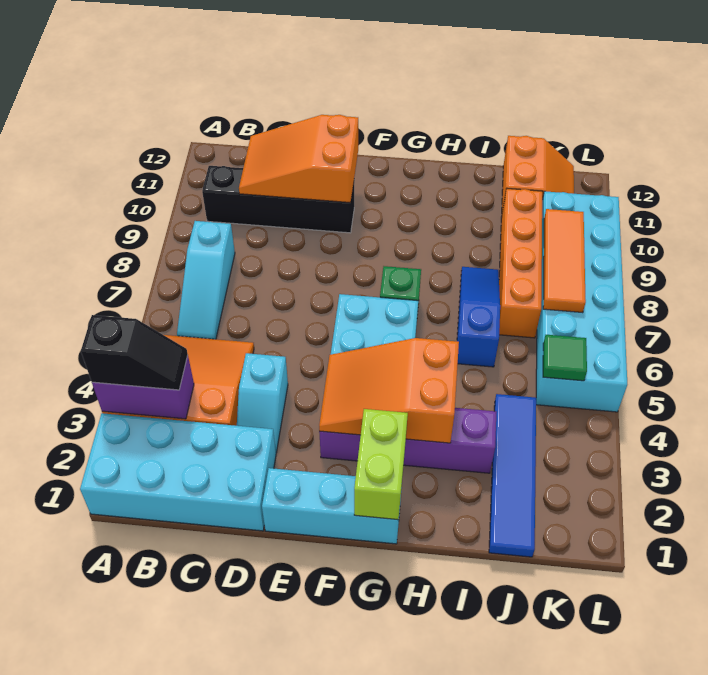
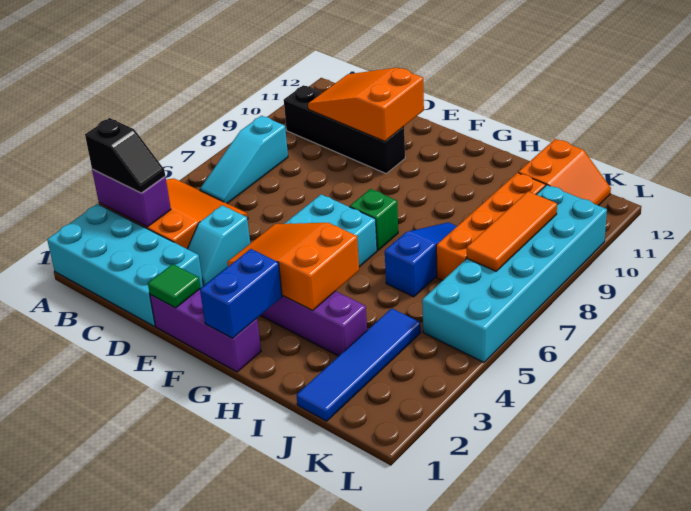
cyan 1x3 brick [262,468,402,544] -> purple 1x3 brick [150,289,261,372]
lime 1x2 brick [354,409,408,520] -> blue 1x2 brick [200,249,282,339]
green 1x1 tile [543,335,587,381] -> green 1x1 tile moved to [148,264,200,308]

